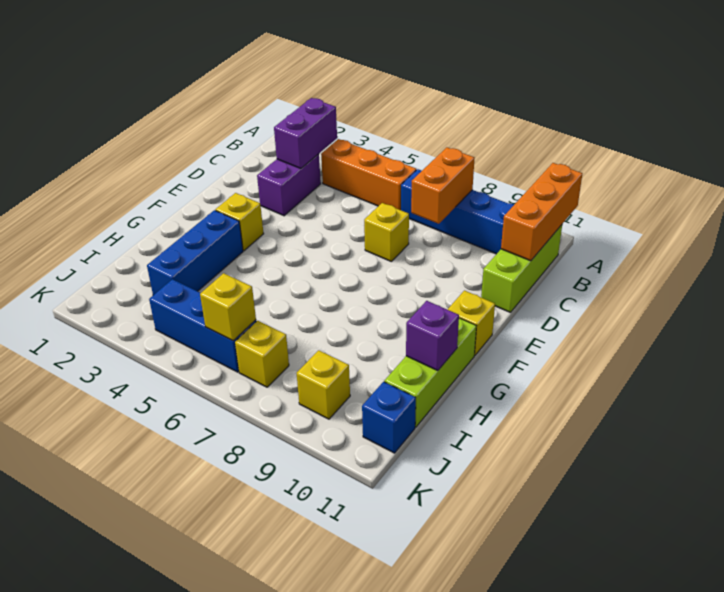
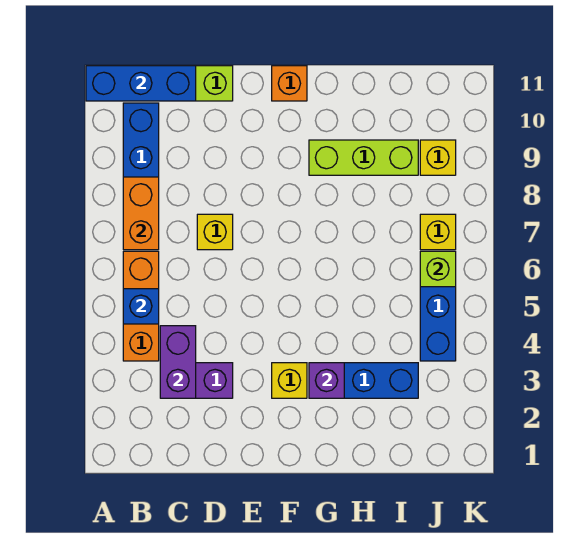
orange 1x3 brick [501,163,582,261] -> blue 1x3 brick [86,66,196,101]
purple 1x2 brick [274,98,337,168] -> purple 1x2 brick turned to [160,326,196,398]
orange 1x2 brick [411,147,474,224] -> orange 1x2 brick turned to [123,177,159,250]
yellow 1x1 brick [447,291,495,355] -> orange 1x1 brick [272,66,307,101]
lime 1x3 brick [384,318,476,427] -> lime 1x3 brick moved to [309,140,418,175]
purple 1x1 brick [406,301,459,371] -> purple 1x1 brick moved to [309,363,344,398]
yellow 1x1 brick [200,273,256,341] -> lime 1x1 brick [420,251,456,287]
blue 1x1 brick [362,382,416,453] -> blue 1x1 brick moved to [123,289,159,324]

